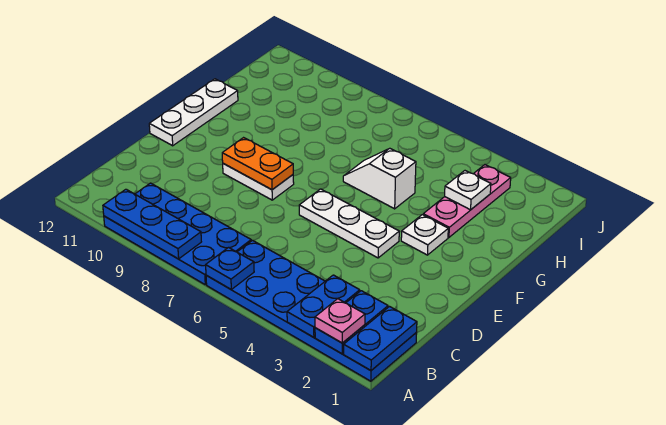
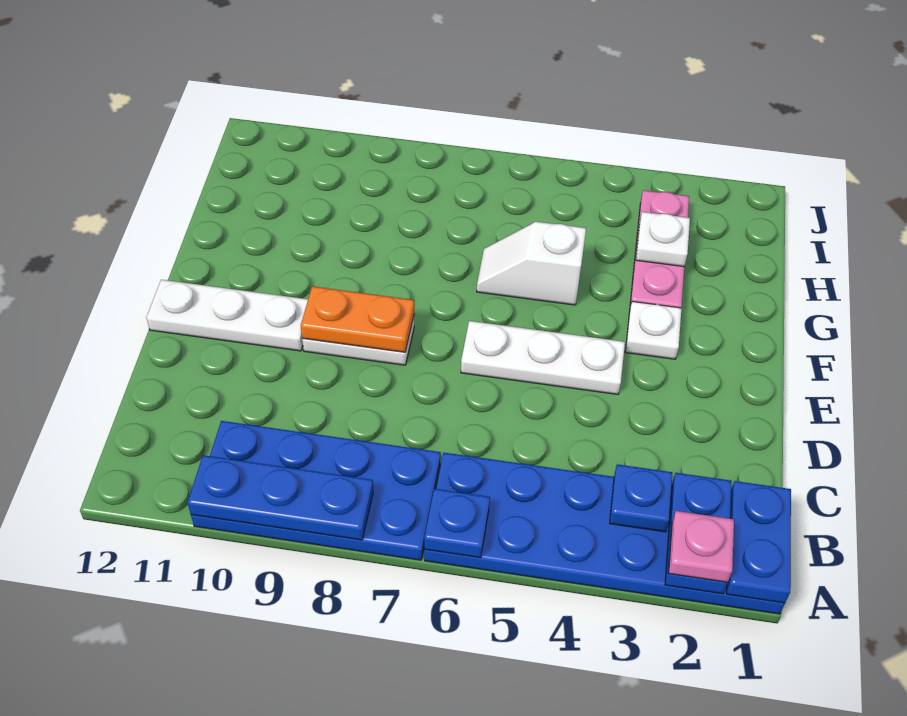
blue 1x2 plate [287,275,360,337] -> blue 1x1 plate [610,464,672,532]
white 1x3 plate [149,79,238,146] -> white 1x3 plate turned to [146,280,308,351]

